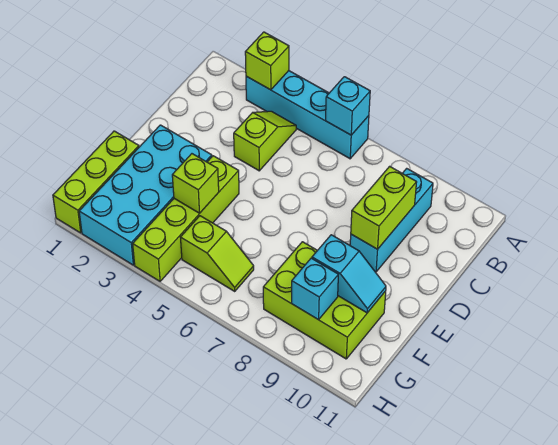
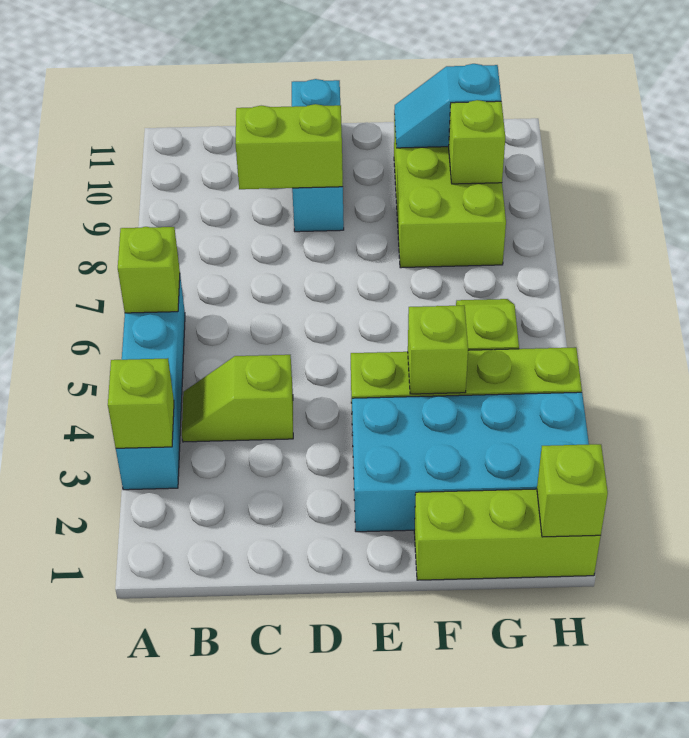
cyan 1x1 brick [326,77,370,135] -> lime 1x1 brick [118,227,180,313]
cyan 1x3 brick [350,168,433,272] -> cyan 1x3 brick turned to [292,79,344,232]
cyan 1x2 slope [312,235,386,313] -> cyan 1x2 slope turned to [394,64,501,148]
cyan 1x1 brick [292,258,338,320] -> lime 1x1 brick [449,100,505,184]
none -> lime 1x1 brick [537,444,608,537]

